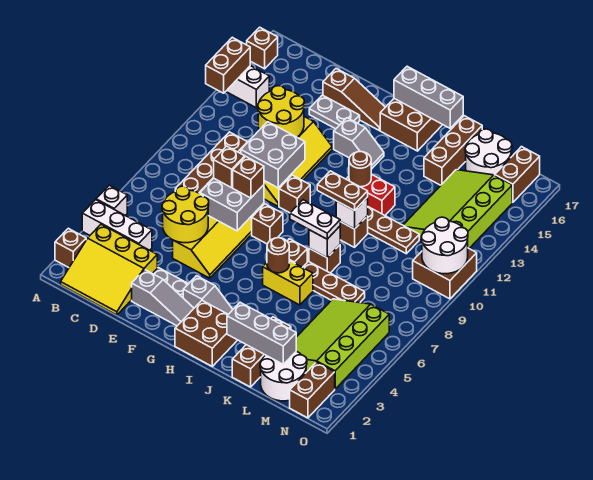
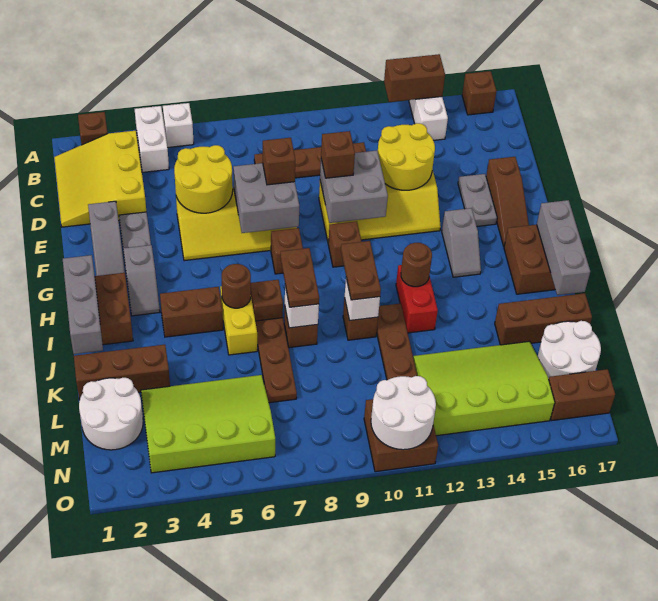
white 1x3 brick [82,200,152,250] -> white 1x2 brick [135,106,169,172]
brown 1x1 brick [233,157,264,198] -> brown 1x1 brick moved to [321,131,355,178]
white 1x2 plate [290,200,340,239] -> brown 1x2 plate [280,248,319,307]
grey 1x3 brick [227,302,296,364] -> grey 1x3 brick moved to [63,255,103,354]
brown 1x2 brick [290,362,335,418] -> brown 1x2 brick moved to [160,287,223,337]

